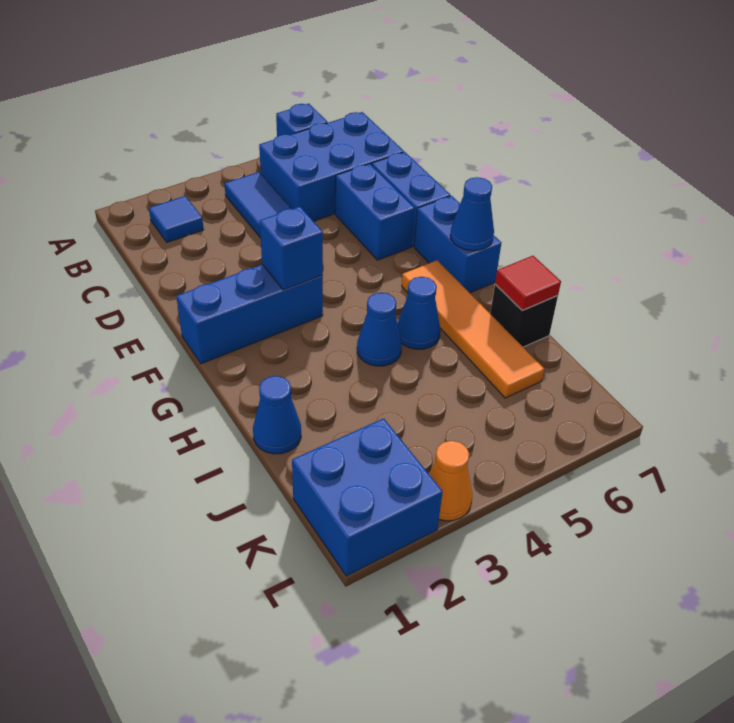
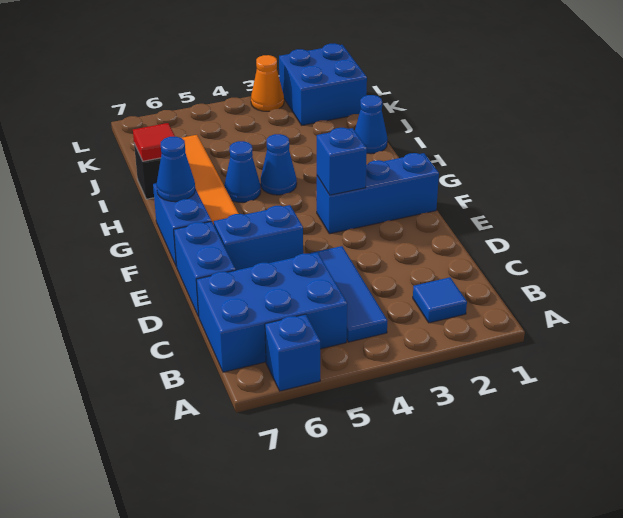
blue 1x2 brick [335,164,414,260] -> blue 1x2 brick turned to [214,205,303,270]

